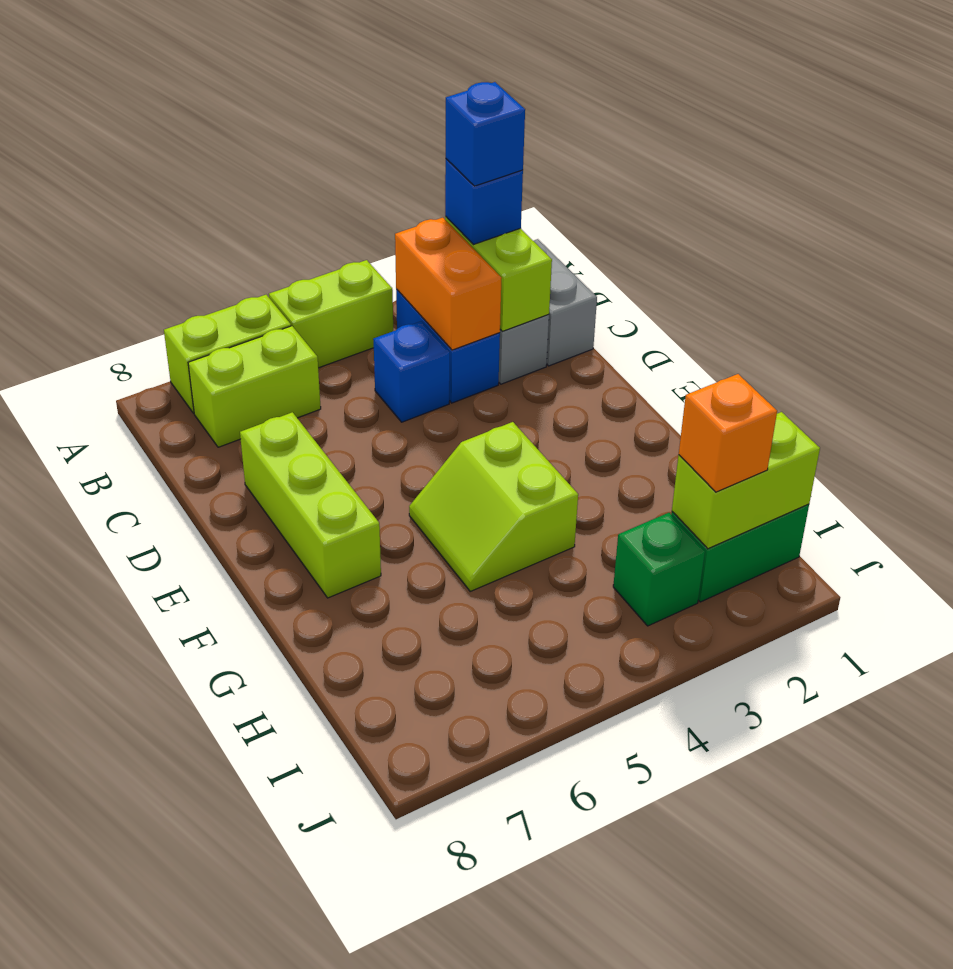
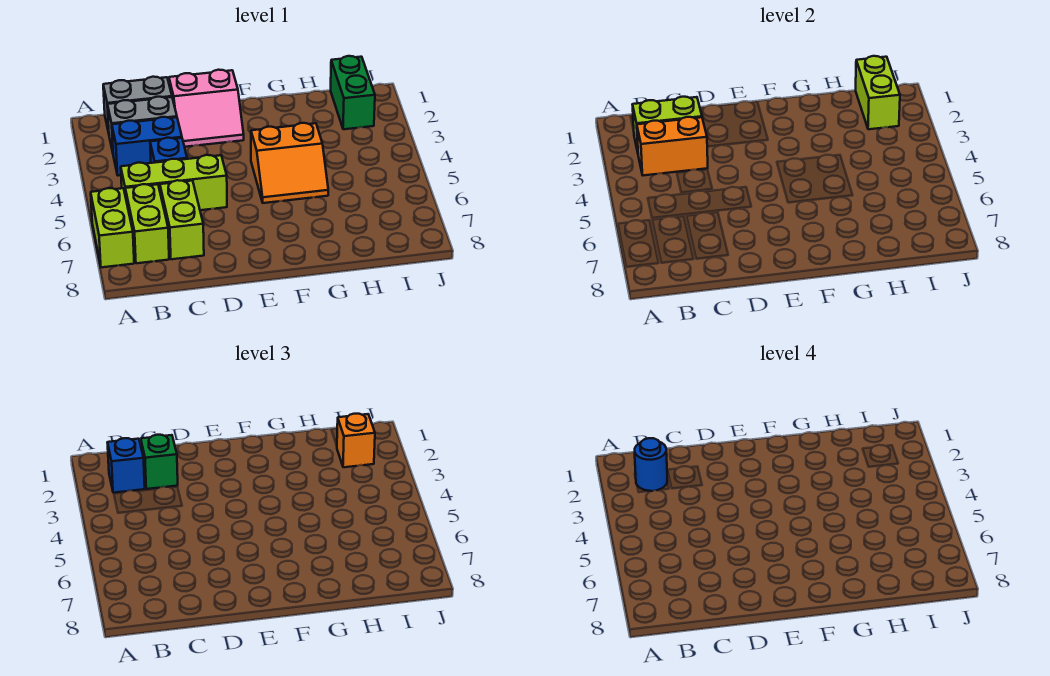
lime 1x2 brick [269,260,393,368] -> lime 1x2 brick moved to [160,180,204,259]
blue 1x1 brick [446,82,525,186] -> blue 1x1 round brick [635,438,667,491]
none -> pink 2x2 slope [169,70,244,147]
lime 1x3 brick [240,412,381,598] -> lime 1x3 brick moved to [121,155,227,210]
lime 2x2 slope [409,422,578,591] -> orange 2x2 slope [251,123,328,203]
green 1x1 brick [613,513,705,626] -> green 1x1 brick moved to [141,435,178,489]

